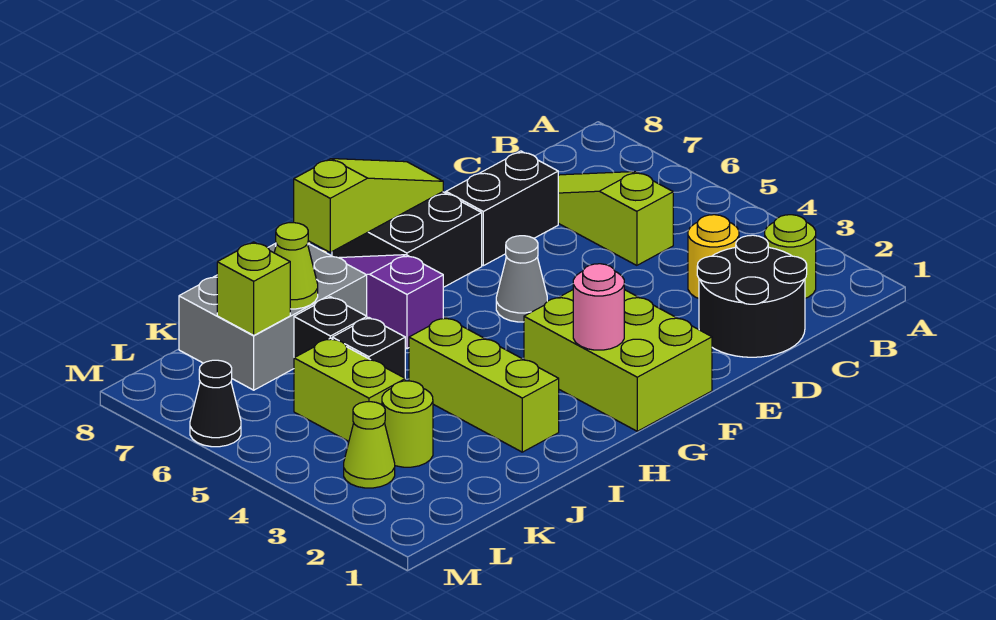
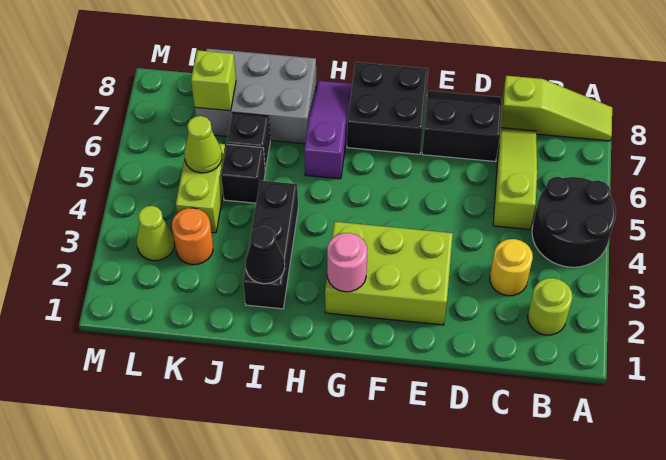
black 2x2 round brick [697,235,807,357] -> black 2x2 round brick moved to [532,177,616,267]
lime 2x3 brick [524,290,712,431] -> lime 2x3 brick turned to [325,222,453,325]
grey 1x1 cone [496,236,547,322] -> none
lime 1x3 slope [294,159,443,252] -> lime 1x3 slope moved to [501,76,612,141]
lime 1x3 brick [409,317,559,452] -> black 1x3 brick [243,181,298,309]
lime 1x1 cone [274,223,318,309] -> lime 1x1 cone moved to [184,116,222,173]
lime 1x1 round brick [382,381,433,467] -> orange 1x1 round brick [172,208,213,265]
black 1x1 cone [190,360,241,447] -> black 1x1 cone moved to [246,226,285,284]

